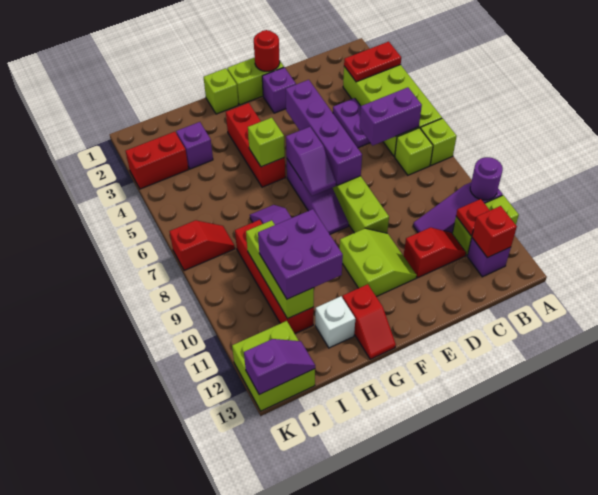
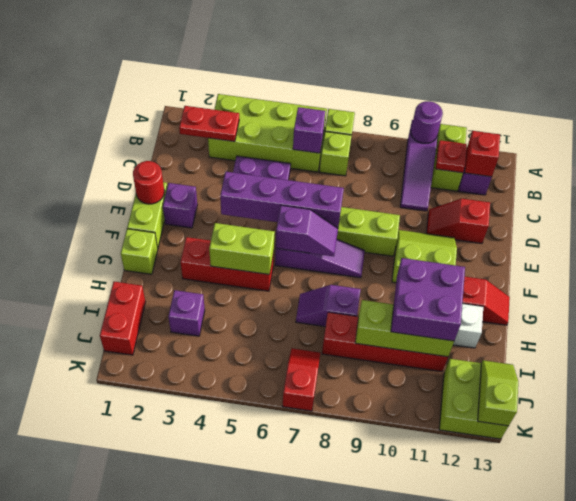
red 1x2 plate [344,42,401,82] -> red 1x2 plate turned to [179,106,239,142]
purple 1x2 brick [360,87,422,145] -> purple 1x1 brick [293,107,325,153]
red 1x2 slope [404,227,466,278] -> red 1x2 slope turned to [426,199,490,243]
lime 1x1 brick [248,118,285,167] -> lime 1x2 brick [209,223,275,274]
red 1x2 brick [126,132,189,189] -> red 1x2 brick moved to [100,282,145,355]
purple 1x2 slope [244,339,315,394] -> lime 1x2 slope [478,360,518,426]

